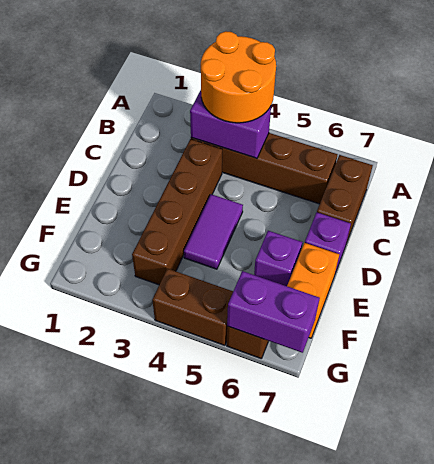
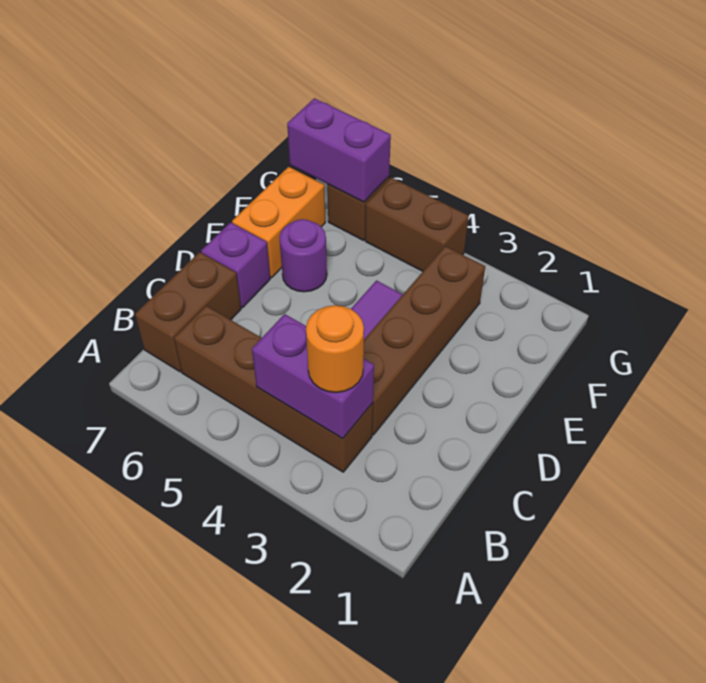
orange 2x2 round brick [201,31,276,123] -> orange 1x1 round brick [306,305,364,392]
purple 1x1 brick [254,231,302,286] -> purple 1x1 round brick [279,219,327,292]

